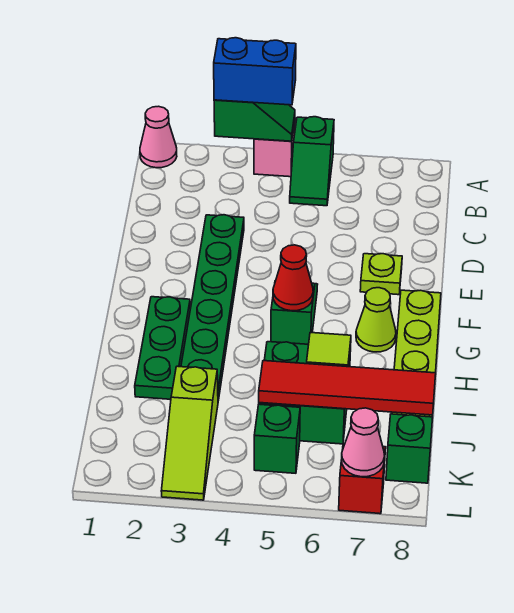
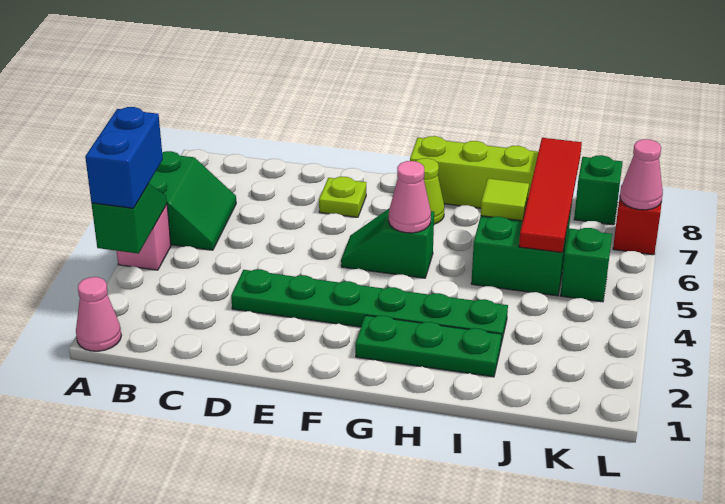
green 1x2 slope [290,117,334,206] -> green 2x2 slope [149,151,236,250]
red 1x1 cone [273,245,313,311] -> pink 1x1 cone [389,161,431,233]
lime 1x3 slope [161,366,218,500] -> none

